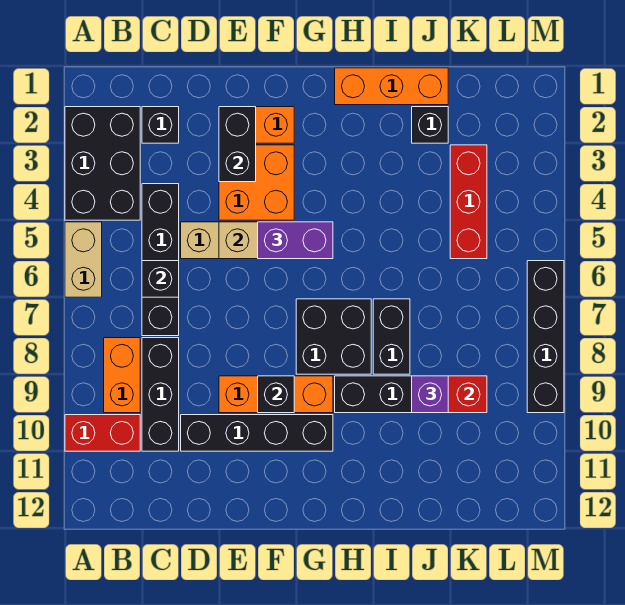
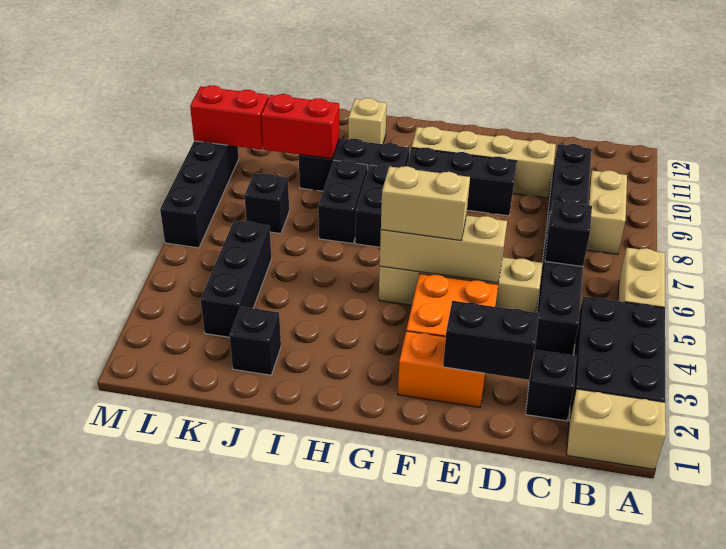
none -> tan 1x2 brick [567,389,666,469]
red 1x2 brick [65,415,140,451] -> red 1x2 brick moved to [190,85,268,150]
orange 1x2 brick [104,338,140,413] -> tan 1x2 brick [587,170,627,254]
black 1x4 brick [181,415,333,451] -> tan 1x4 brick [411,126,556,198]
black 1x2 brick [219,107,256,182] -> black 1x2 brick turned to [443,301,539,380]
orange 1x3 brick [219,376,333,413] -> black 1x3 brick [407,148,517,216]
purple 1x2 brick [258,222,333,259] -> tan 1x2 brick [381,166,470,240]
black 1x1 brick [258,376,294,413] -> black 1x1 brick moved to [244,173,289,234]
orange 1x3 brick [335,68,448,105] -> none
none -> tan 1x1 brick [348,98,387,144]
purple 1x1 brick [412,376,448,413] -> none
red 1x3 brick [450,145,487,259] -> black 1x3 brick [200,221,272,337]

